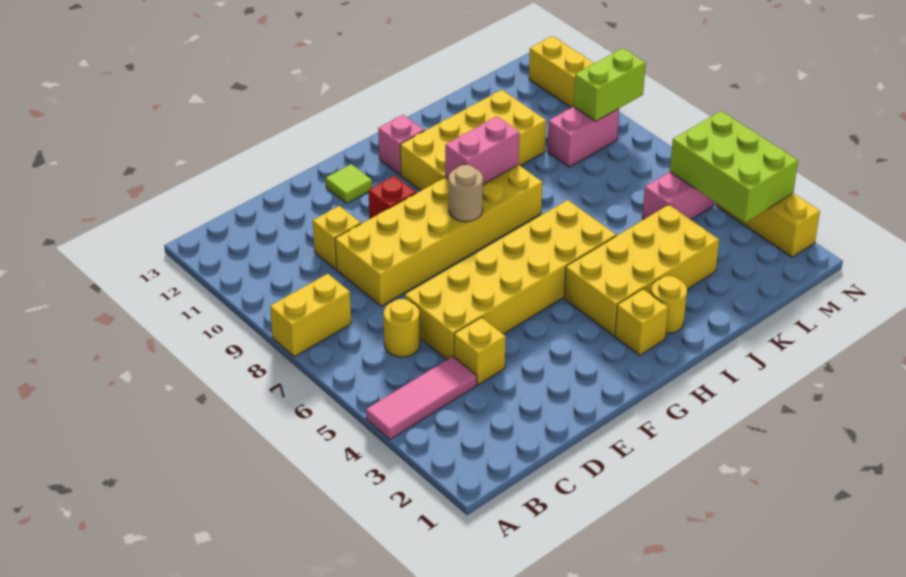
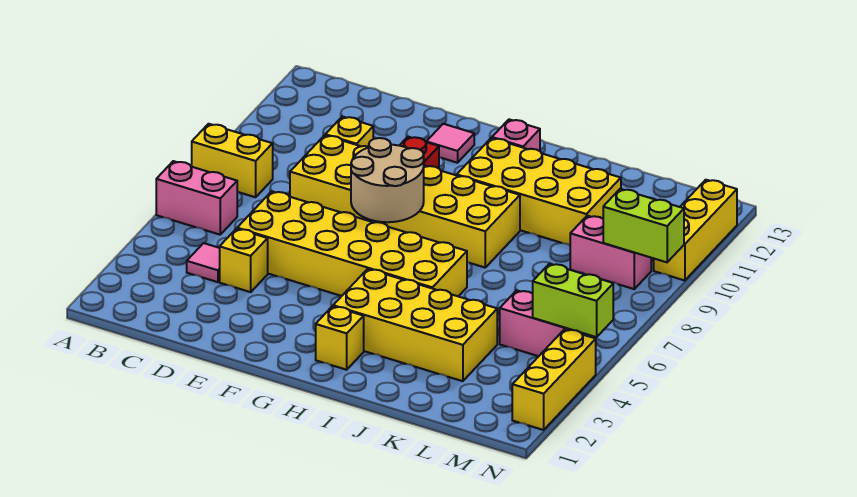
pink 1x3 tile [366,356,477,439] -> pink 1x1 tile [187,243,220,282]
yellow 1x1 round brick [384,299,420,357] -> none
lime 1x1 tile [326,164,372,203] -> pink 1x1 tile [427,124,474,163]
tan 1x1 round brick [449,165,483,222] -> tan 2x2 round brick [351,138,424,222]
pink 1x2 brick [445,116,520,184] -> pink 1x2 brick moved to [156,161,237,235]
yellow 1x1 round brick [651,276,687,333] -> none
lime 2x3 brick [670,111,798,222] -> lime 1x2 brick [533,264,613,337]

